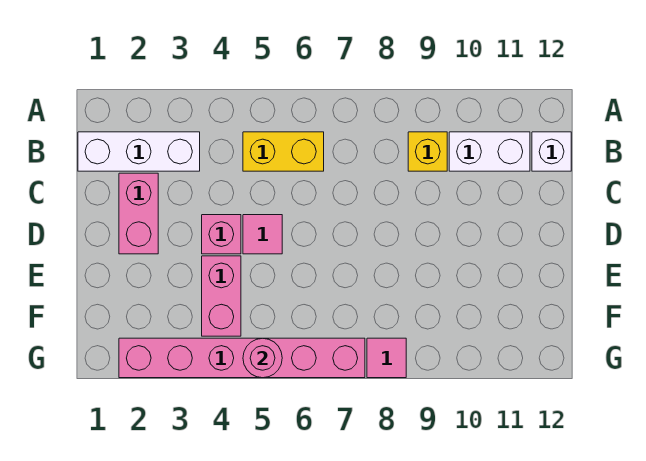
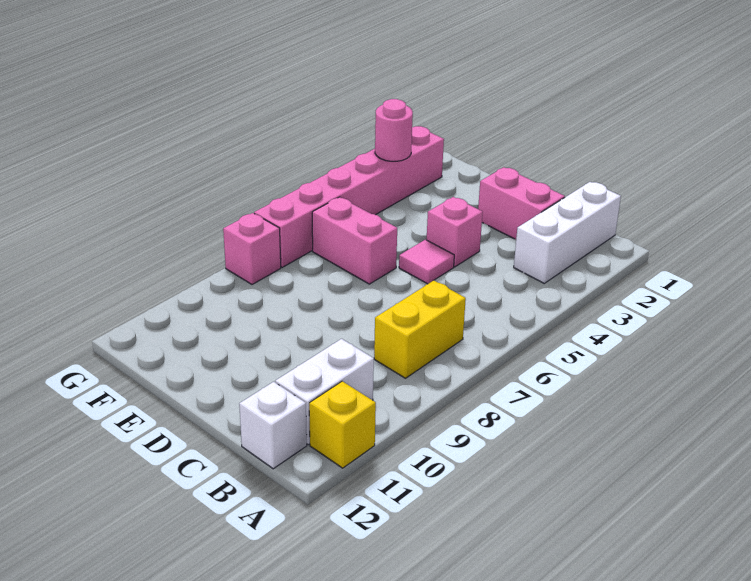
yellow 1x2 brick [243,132,324,171] -> yellow 1x2 brick moved to [374,281,466,378]
yellow 1x1 brick [408,132,447,171] -> yellow 1x1 brick moved to [309,381,376,468]
pink 1x2 brick [202,256,241,336] -> pink 1x2 brick moved to [312,197,397,284]
pink 1x1 round brick [243,338,282,378] -> pink 1x1 round brick moved to [375,99,413,161]
pink 1x1 tile [367,338,406,378] -> pink 1x1 brick [223,213,281,284]

